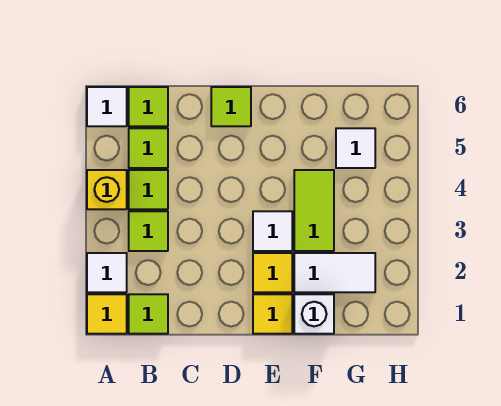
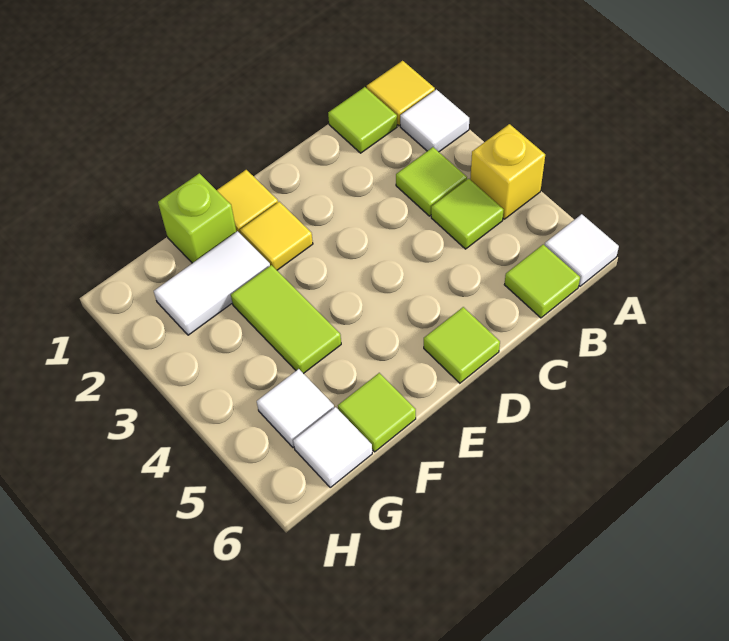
lime 1x1 tile [129,128,168,168] -> lime 1x1 tile moved to [338,373,416,452]
white 1x1 tile [253,211,292,251] -> white 1x1 tile moved to [293,407,372,487]
white 1x1 brick [294,294,334,334] -> lime 1x1 brick [158,173,236,263]

